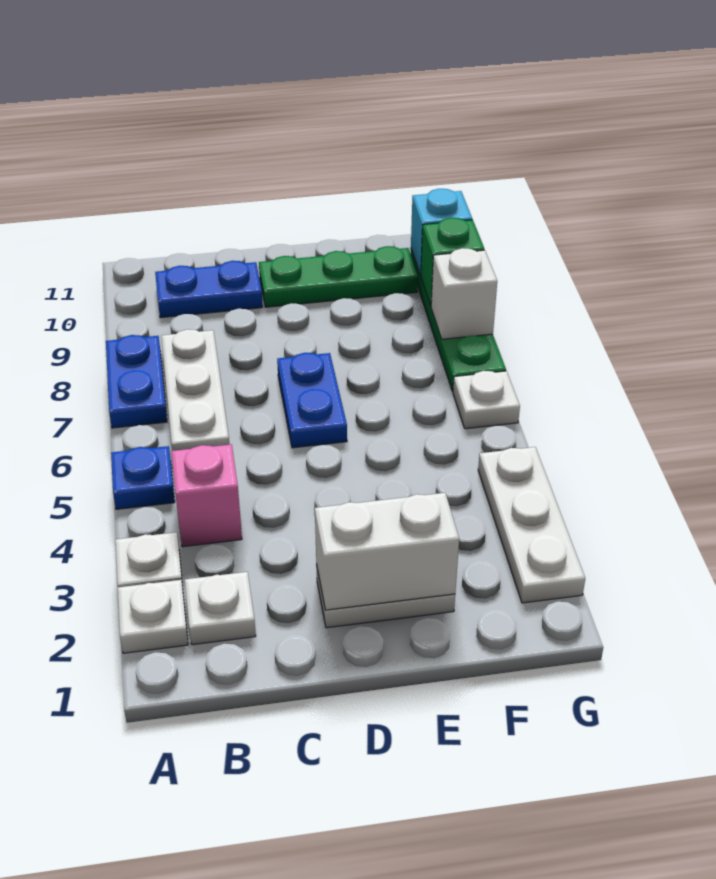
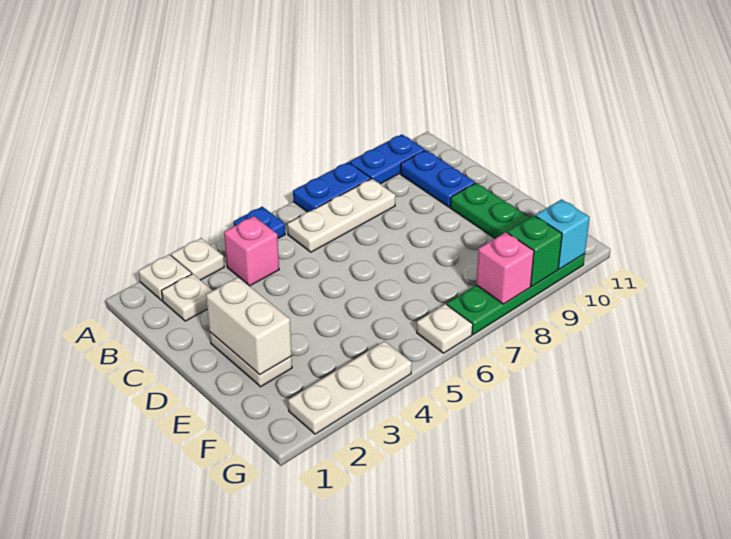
blue 1x2 plate [277,353,347,448] -> blue 1x2 plate moved to [349,134,425,184]
white 1x1 brick [431,248,497,339] -> pink 1x1 brick [476,232,534,304]

